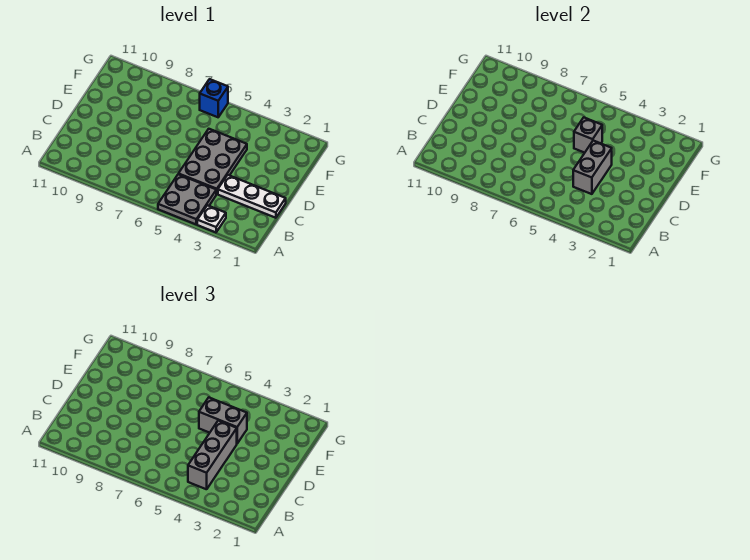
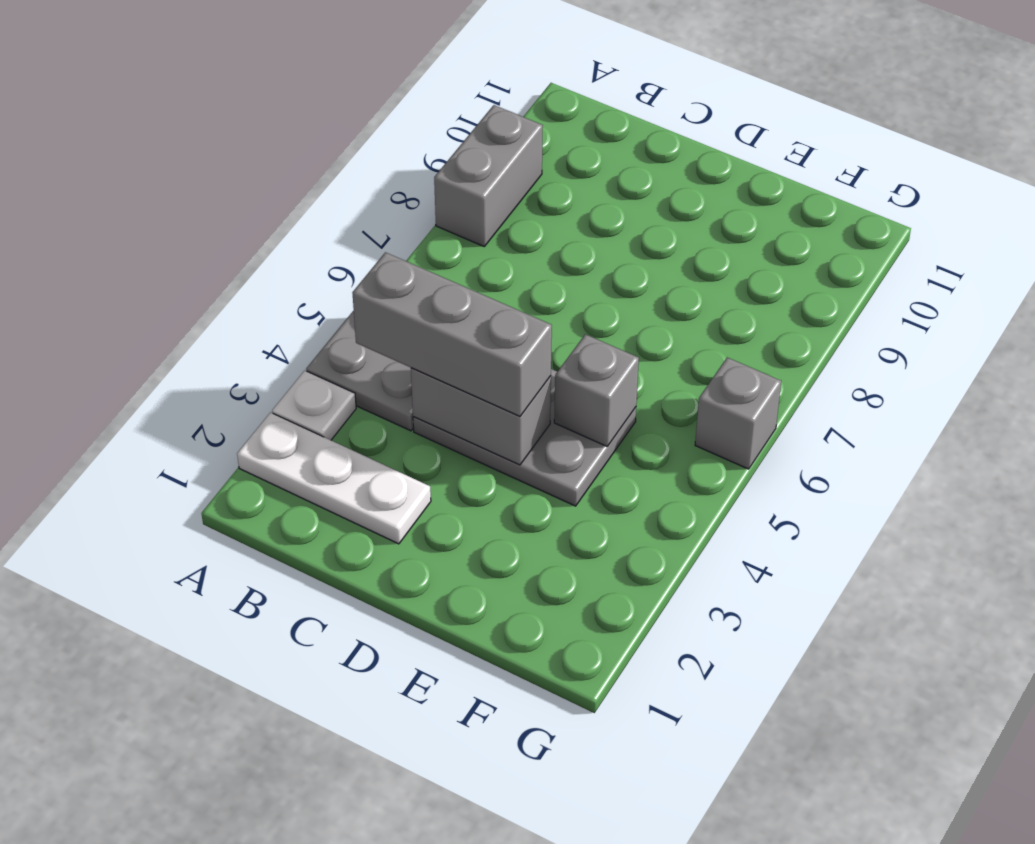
white 1x3 plate [218,175,286,218] -> white 1x3 plate turned to [237,412,431,544]
grey 1x2 brick [199,397,247,443] -> grey 1x2 brick moved to [434,105,543,246]
blue 1x1 brick [200,79,228,117] -> grey 1x1 brick [695,358,781,469]

